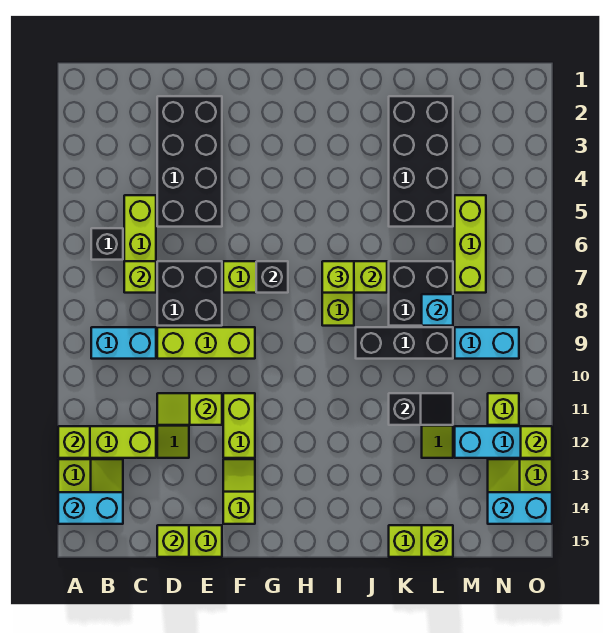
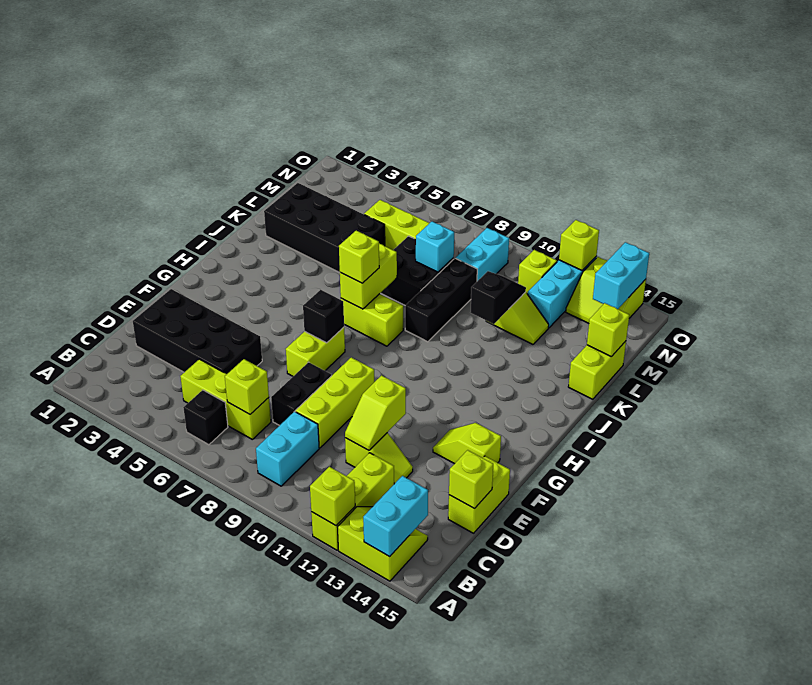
black 2x2 brick [157,261,222,326] -> black 1x2 brick [271,362,331,426]
lime 1x2 brick [223,393,255,458] -> none

